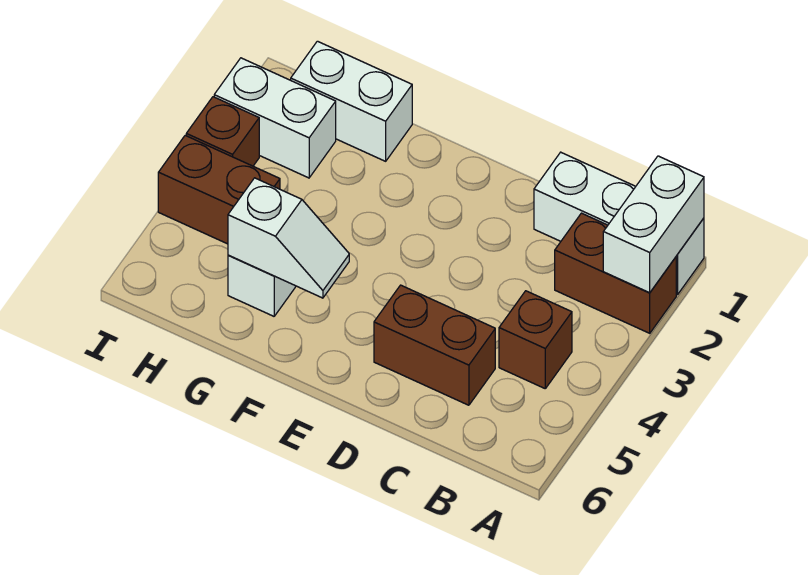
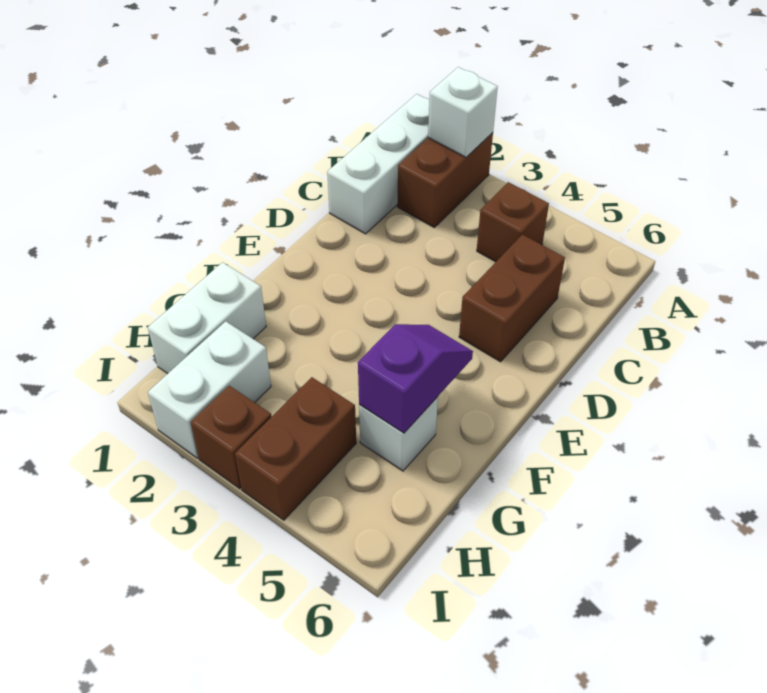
white 1x2 brick [603,156,704,293] -> white 1x1 brick [428,67,498,157]
white 1x2 slope [228,178,349,298] -> purple 1x2 slope [358,324,473,433]

